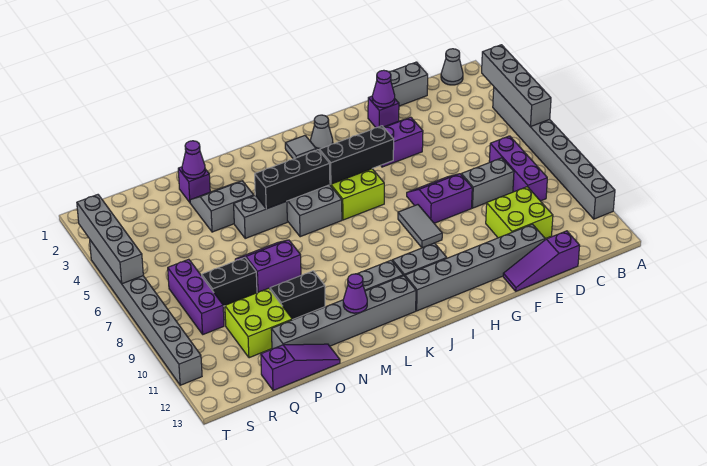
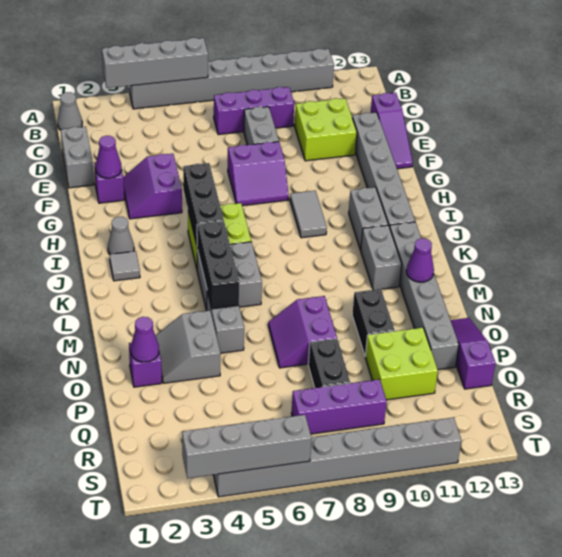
purple 2x2 slope [407,174,472,223] -> purple 2x2 slope turned to [228,142,289,206]
grey 1x2 tile [398,205,442,248] -> grey 1x2 tile turned to [290,191,327,238]

